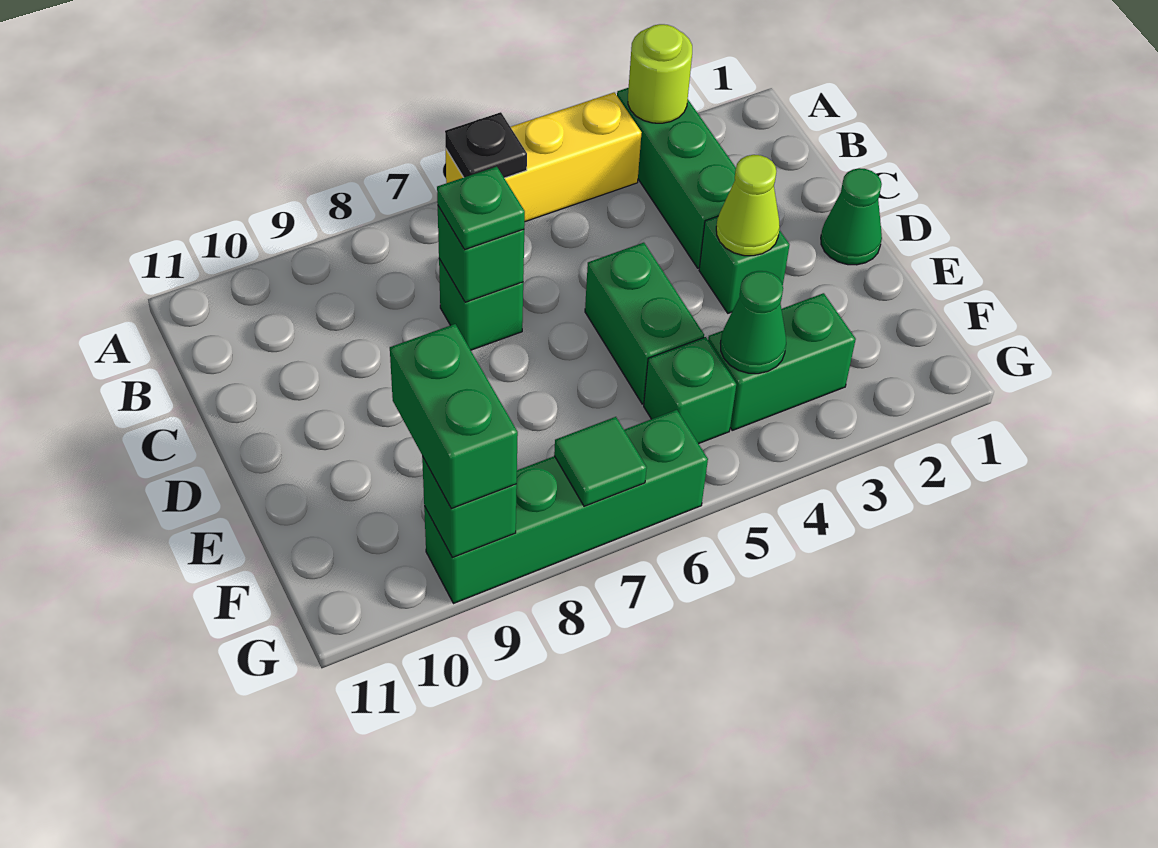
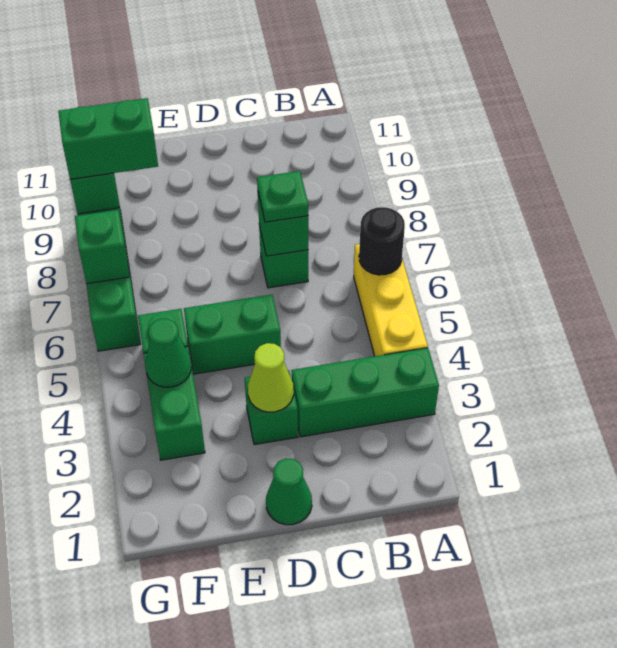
lime 1x1 round brick [628,24,692,123] -> none
black 1x1 plate [445,112,527,178] -> black 1x1 round brick [359,207,405,275]
green 1x1 tile [554,417,647,506] -> green 1x1 brick [75,210,130,284]

